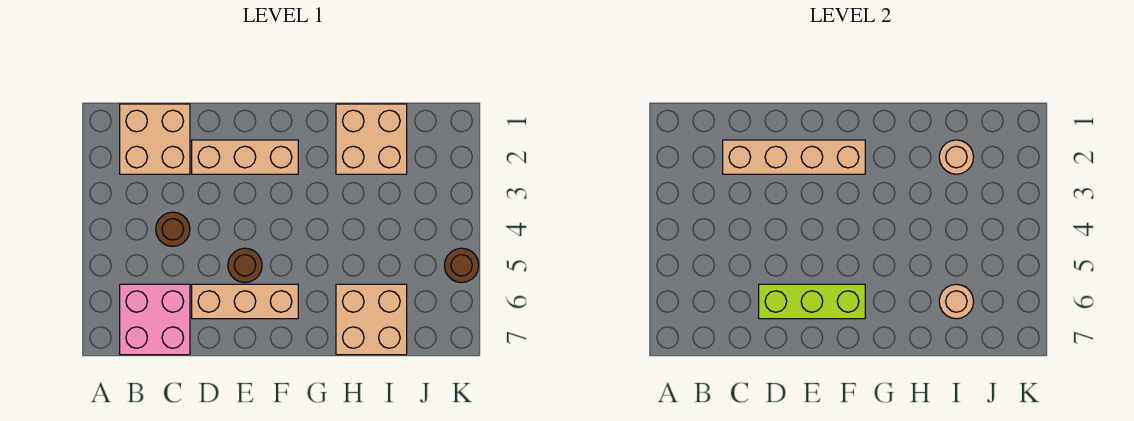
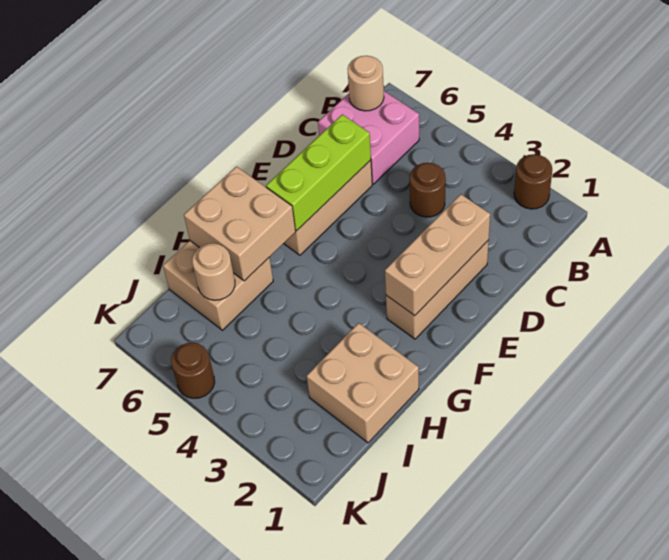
tan 2x2 brick [120,104,190,174] -> tan 2x2 brick moved to [184,167,296,281]
tan 1x4 brick [723,140,865,174] -> tan 1x3 brick [385,194,490,316]
brown 1x1 round brick [228,248,262,283] -> brown 1x1 round brick moved to [514,154,552,209]
tan 1x1 round brick [939,140,974,174] -> tan 1x1 round brick moved to [348,56,384,111]

